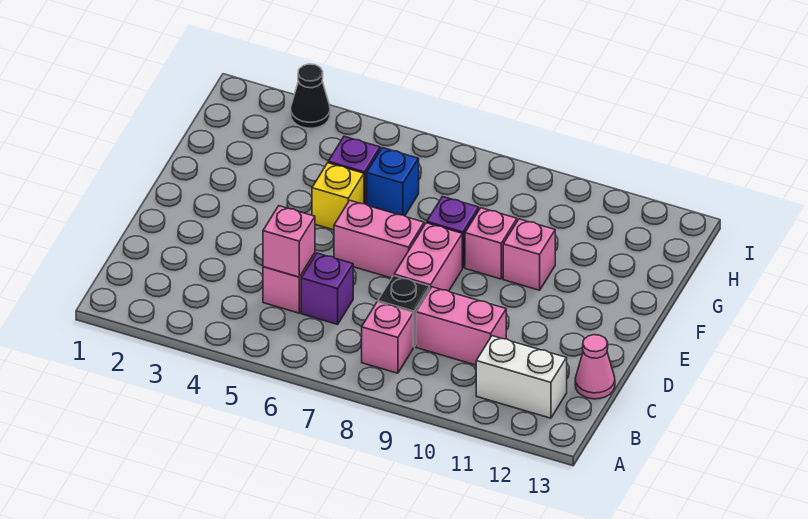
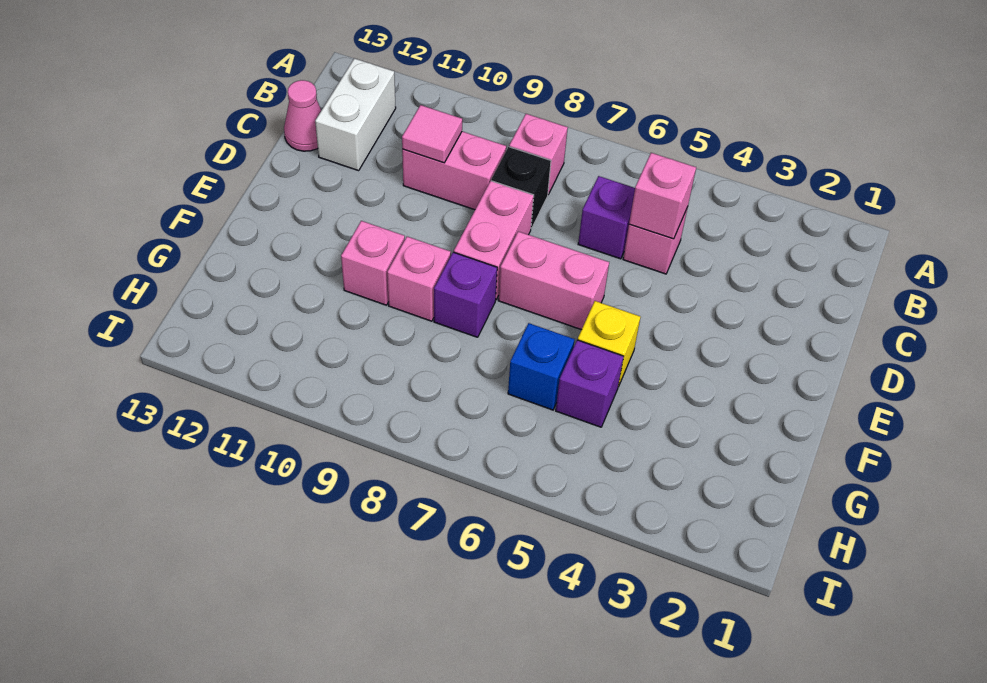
white 1x2 brick [476,336,567,418] -> white 1x2 brick turned to [315,58,396,171]
none -> pink 1x1 tile [402,105,462,163]
black 1x1 cone [291,64,330,128] -> none

